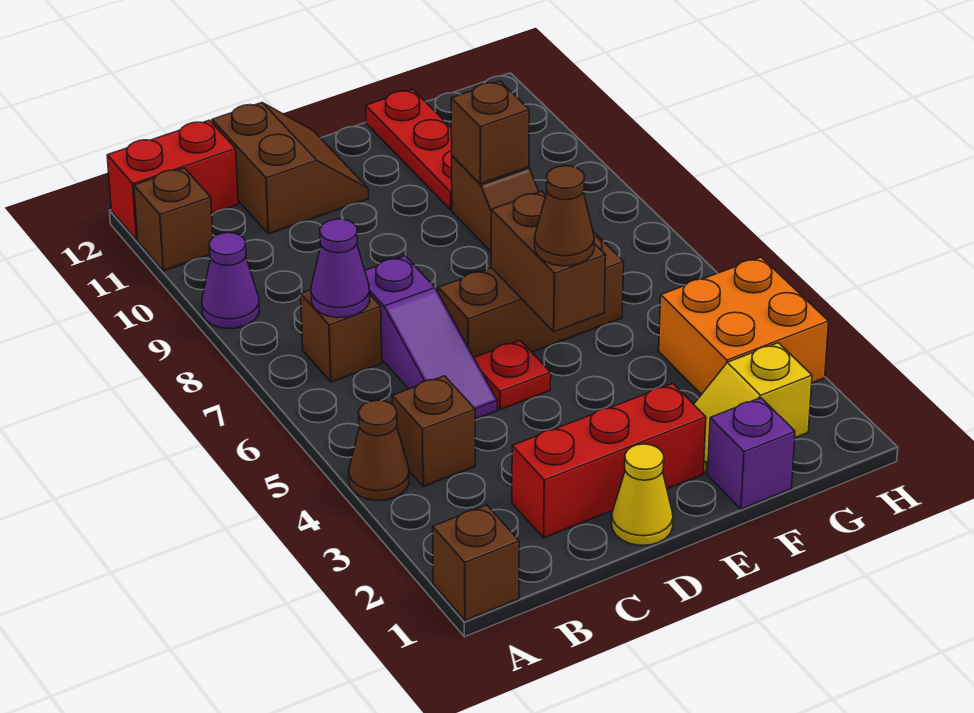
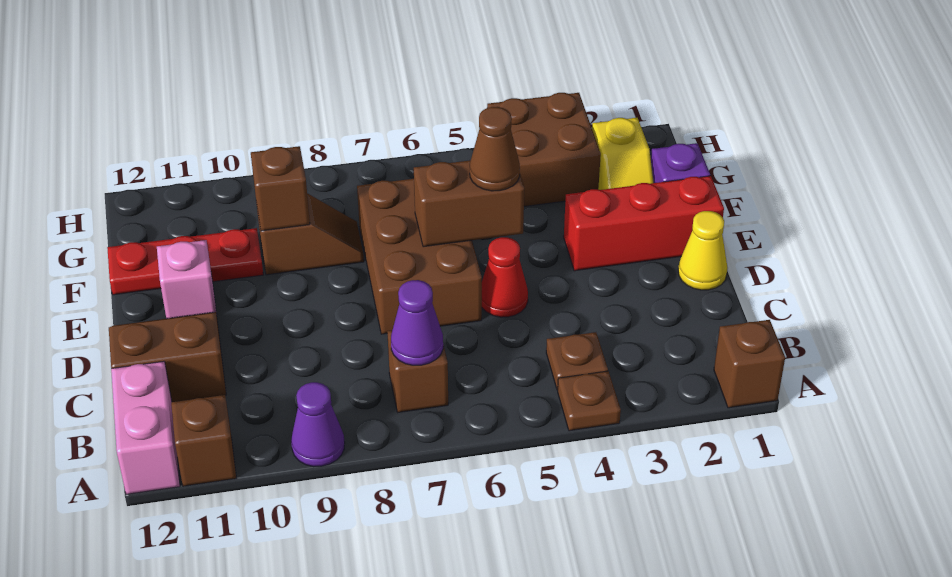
brown 1x1 cone [349,400,409,501] -> brown 1x1 plate [558,371,621,431]
red 1x2 brick [107,120,238,240] -> pink 1x2 brick [111,361,180,494]
brown 1x1 brick [392,376,475,486] -> brown 1x1 plate [546,332,608,390]
red 1x3 brick [512,384,706,538] -> red 1x3 brick turned to [564,176,724,271]
purple 1x3 slope [365,256,497,419] -> none
red 1x1 plate [474,340,551,410] -> red 1x1 cone [482,237,528,317]
brown 1x3 brick [438,232,624,357] -> brown 2x3 brick [357,179,482,334]
none -> pink 1x1 brick [157,240,216,319]
orange 2x2 brick [659,257,829,395] -> brown 2x2 brick [487,93,601,206]

